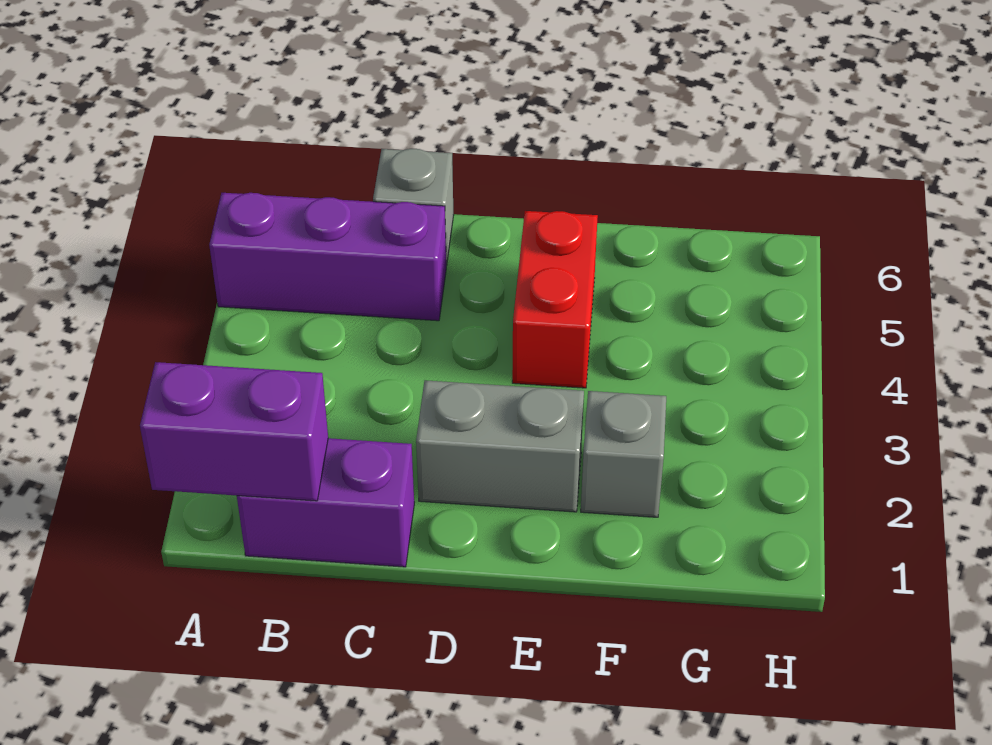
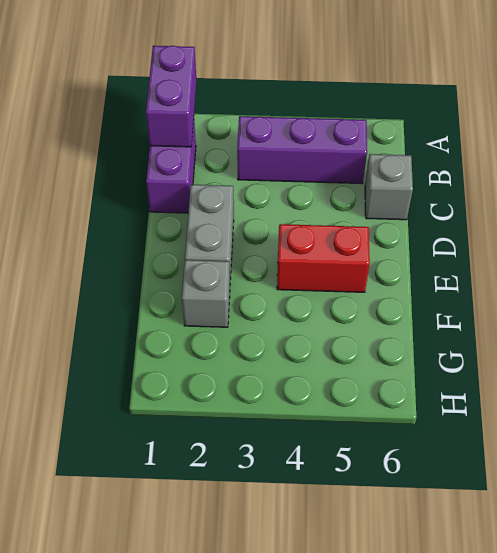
purple 1x3 brick [209,193,446,321] -> purple 1x3 brick turned to [237,116,367,184]

